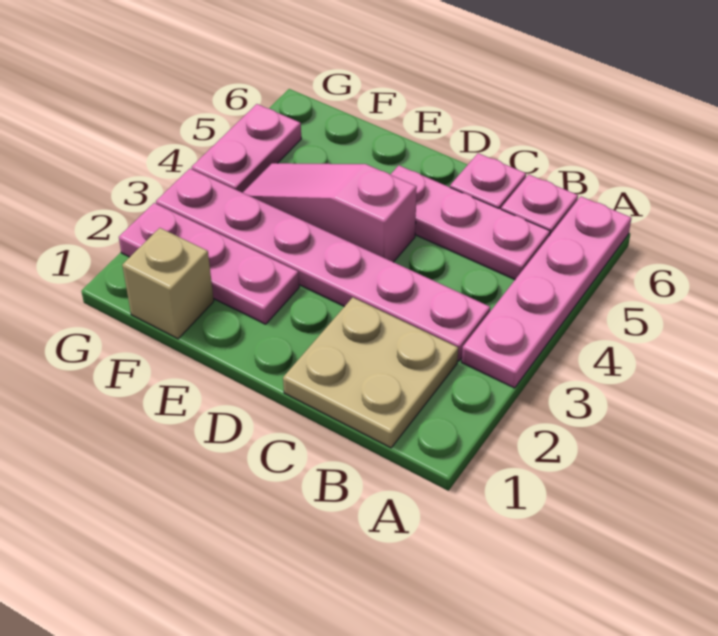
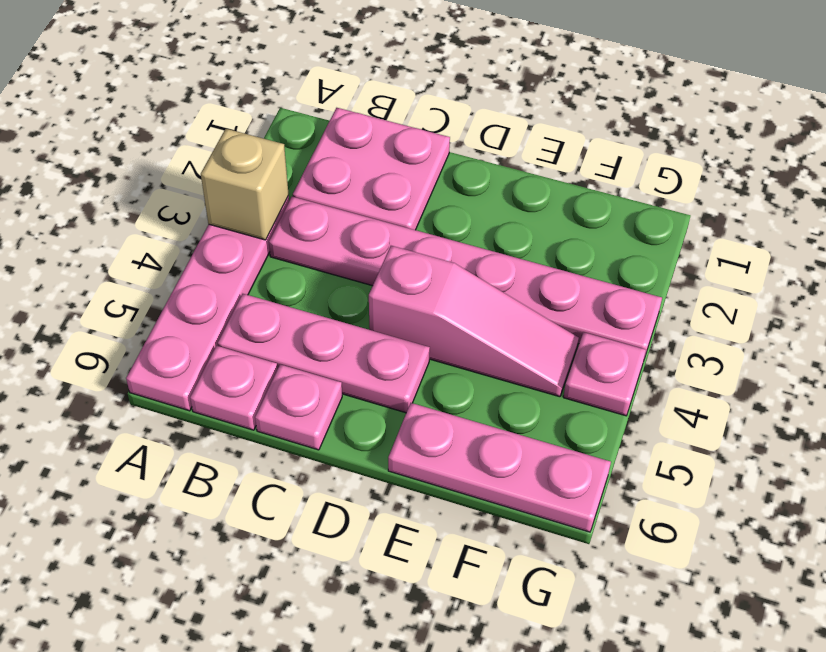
tan 2x2 plate [283,297,458,448] -> pink 2x2 plate [293,108,450,230]
pink 1x3 plate [119,203,299,324] -> pink 1x3 plate moved to [388,403,611,532]
tan 1x1 brick [122,228,214,339] -> tan 1x1 brick moved to [201,129,289,240]
pink 1x2 plate [192,104,301,192] -> pink 1x1 plate [563,332,646,416]

